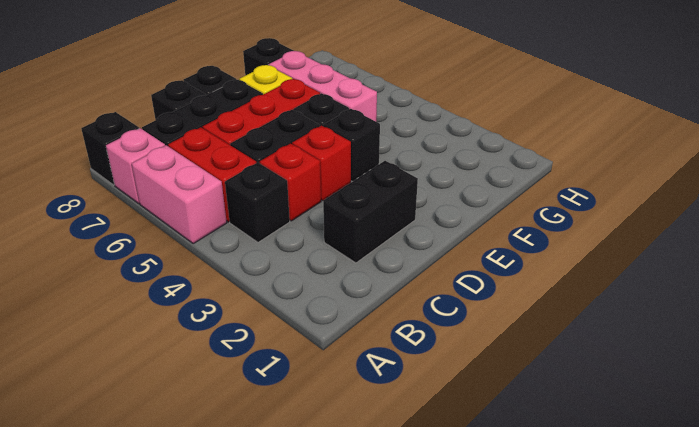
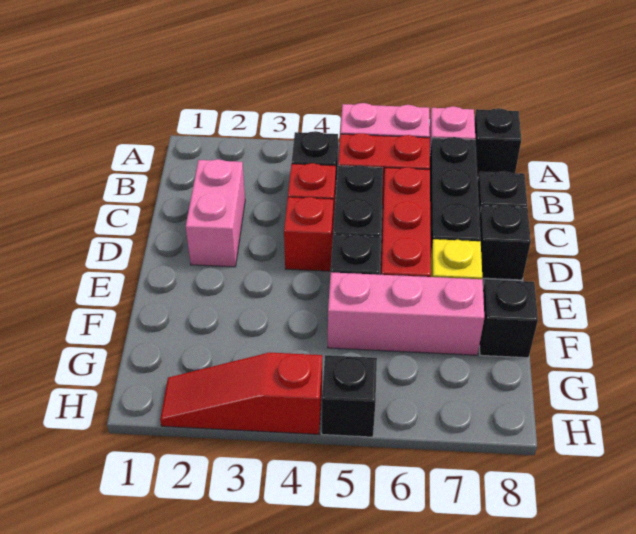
black 1x2 brick [323,161,418,263] -> pink 1x2 brick [186,159,245,267]
black 1x1 brick [323,109,380,181] -> black 1x1 brick moved to [322,355,377,437]
none -> red 1x3 slope [160,352,322,434]

